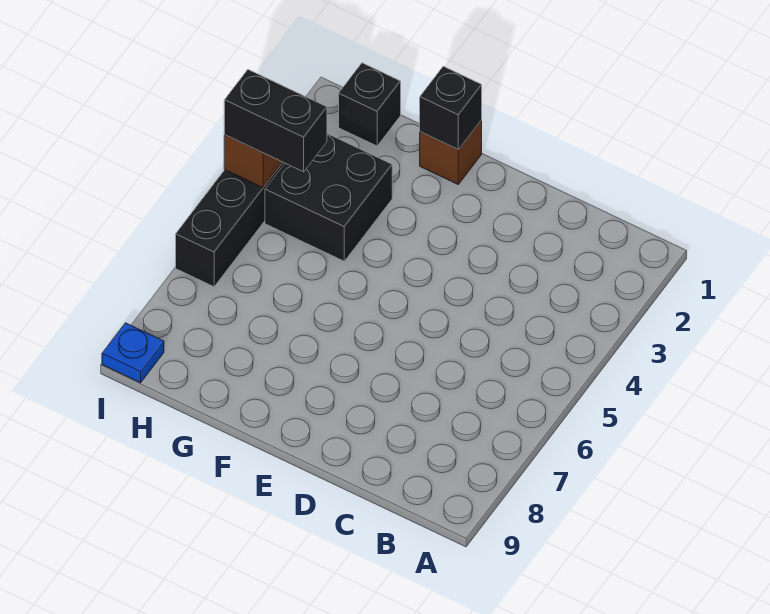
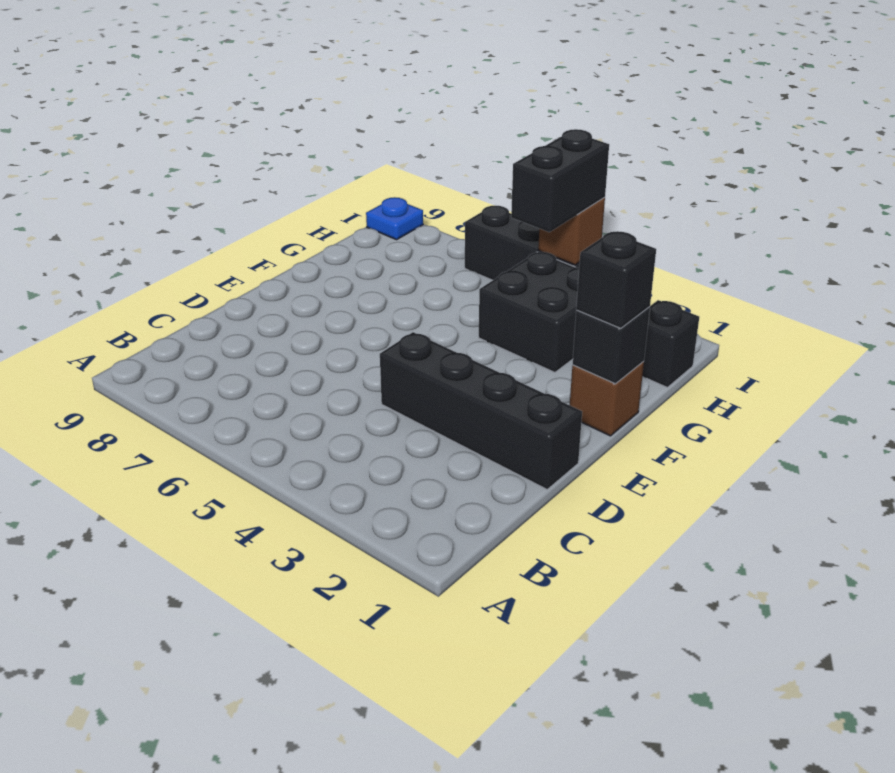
none -> black 1x4 brick [380,332,582,489]
none -> black 1x1 brick [576,231,656,328]

